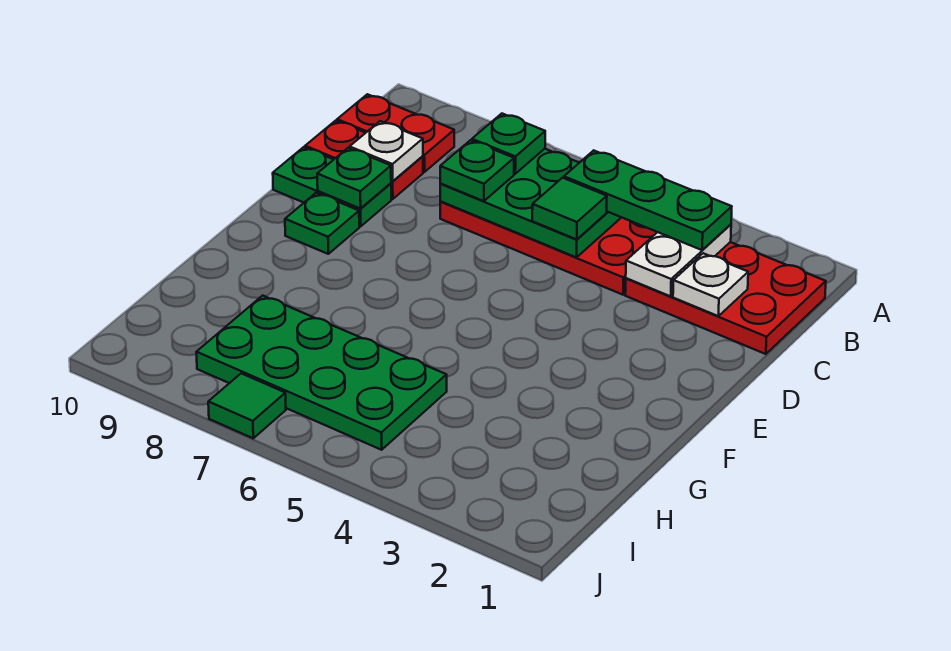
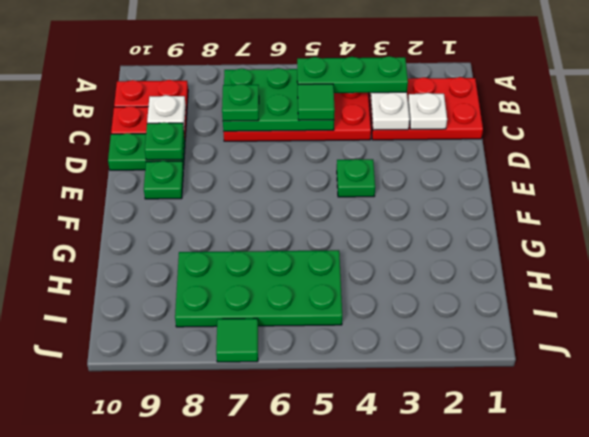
green 1x1 plate [472,114,545,174] -> green 1x1 plate moved to [337,159,375,197]

